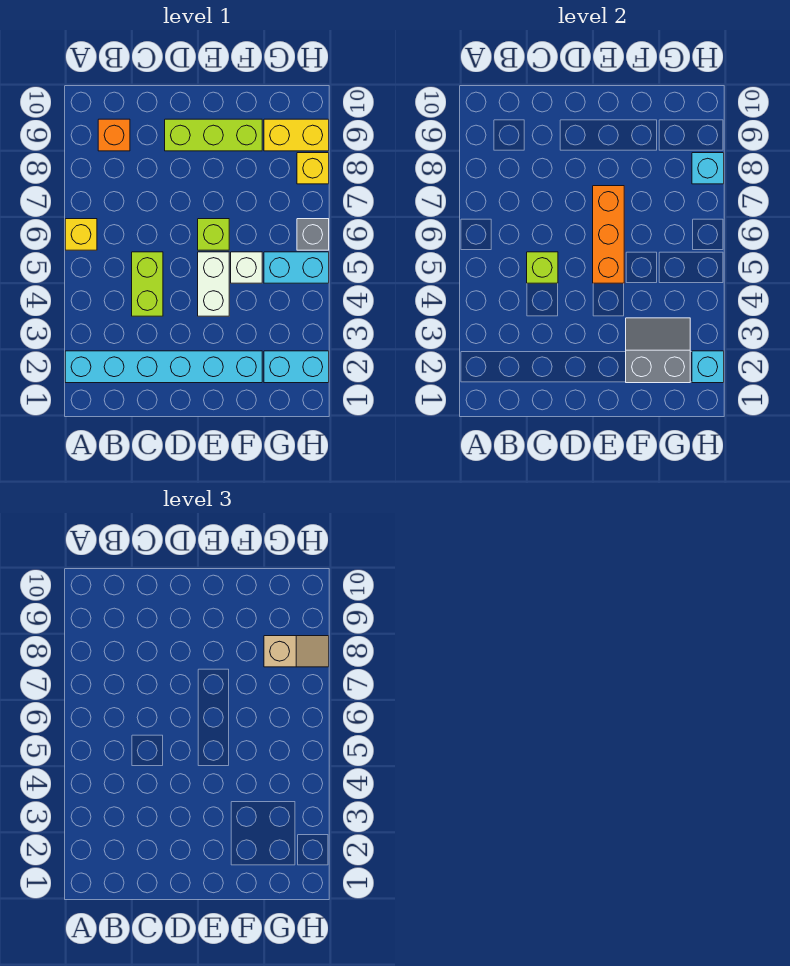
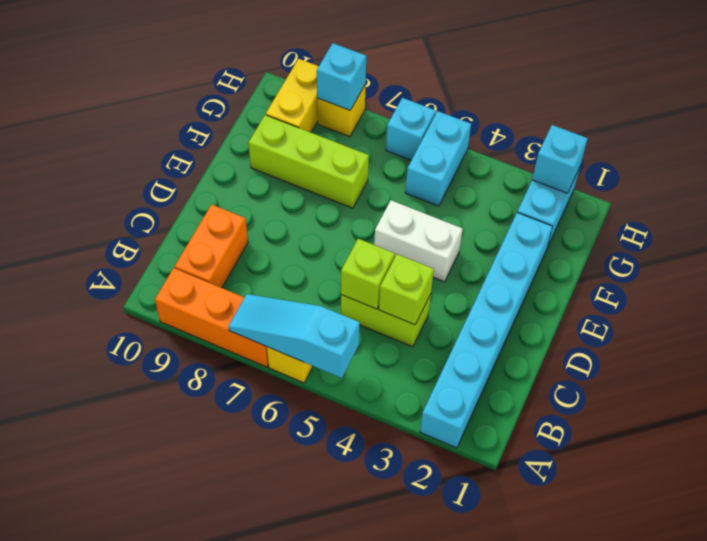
none -> cyan 1x3 slope [229,294,360,378]
orange 1x1 brick [98,119,130,151] -> orange 1x2 brick [175,204,248,288]
lime 1x3 brick [165,119,262,151] -> lime 1x3 brick turned to [249,115,369,208]
orange 1x3 brick [593,186,624,283] -> orange 1x3 brick moved to [155,268,269,367]
lime 1x1 brick [198,219,229,250] -> lime 1x1 brick moved to [379,254,434,325]
grey 2x2 slope [626,318,690,383] -> none
white 1x1 brick [231,252,262,283] -> none
tan 1x2 slope [264,636,329,667] -> none
grey 1x1 brick [297,219,329,250] -> cyan 1x1 brick [386,98,436,160]

